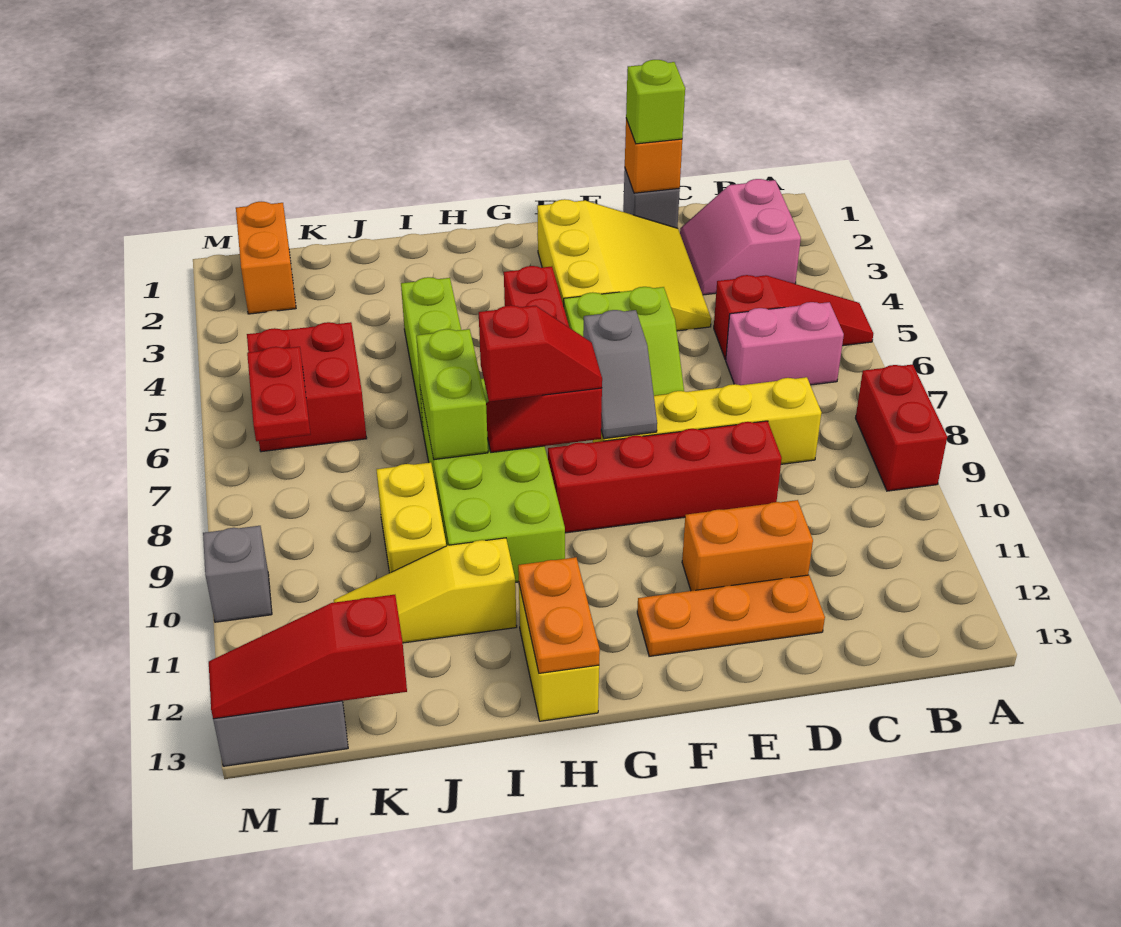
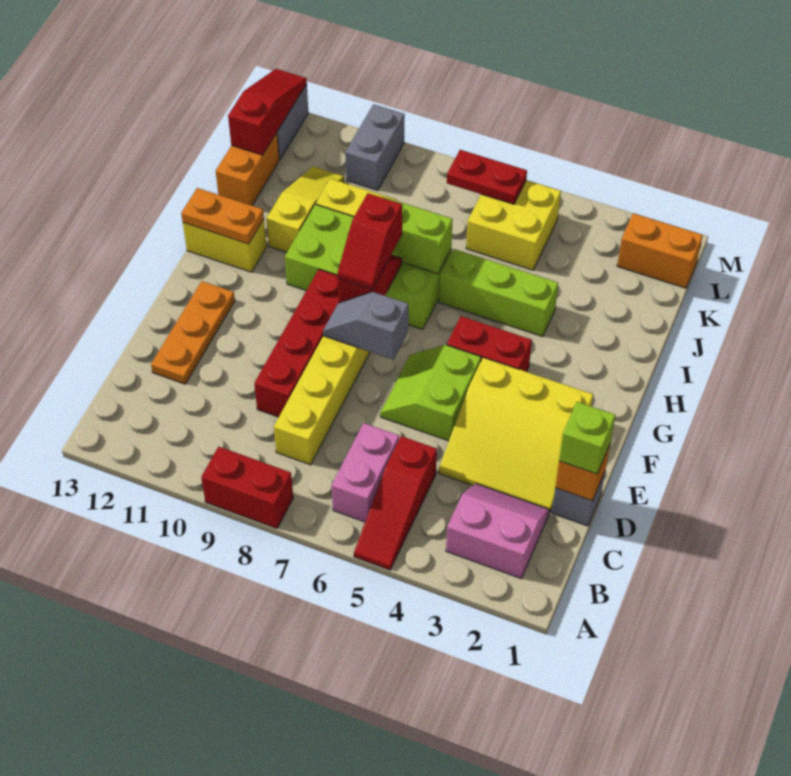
orange 1x2 brick [682,500,813,591] -> orange 1x2 brick moved to [216,133,279,205]
red 2x2 brick [247,322,367,452] -> yellow 2x2 brick [466,180,561,270]
grey 1x1 brick [203,526,272,622] -> grey 1x2 brick [345,104,405,190]

